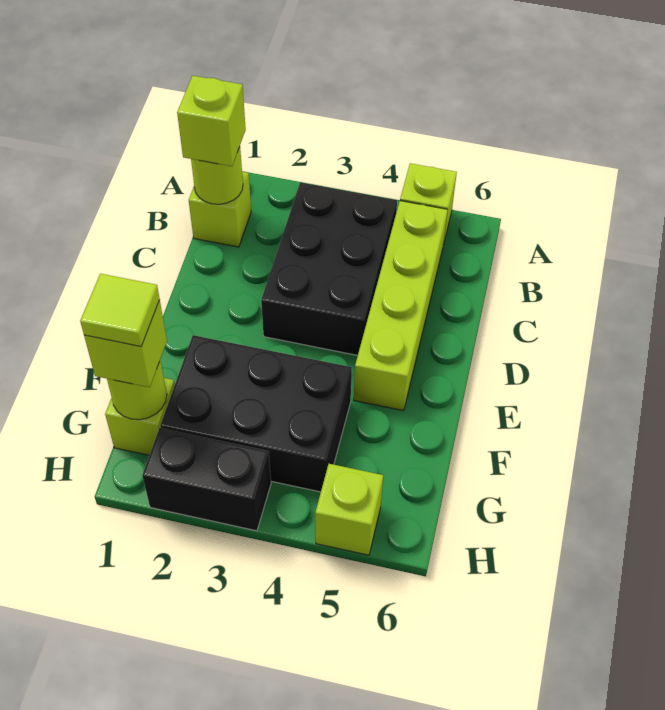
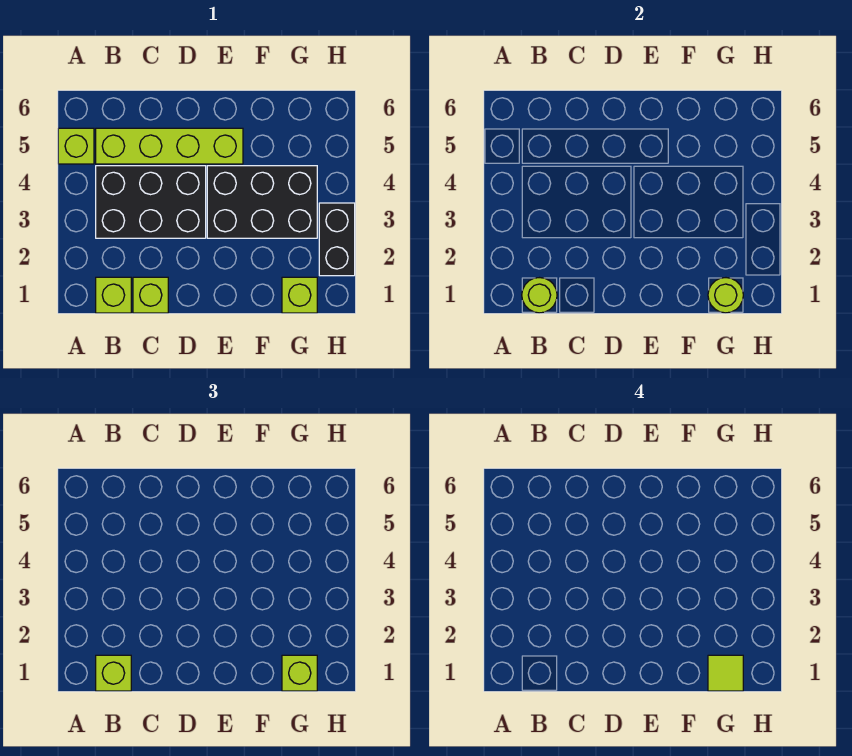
black 2x3 brick [160,335,352,492] -> black 2x3 brick turned to [207,166,317,238]
lime 1x1 brick [315,464,383,555] -> lime 1x1 brick moved to [133,277,168,313]

